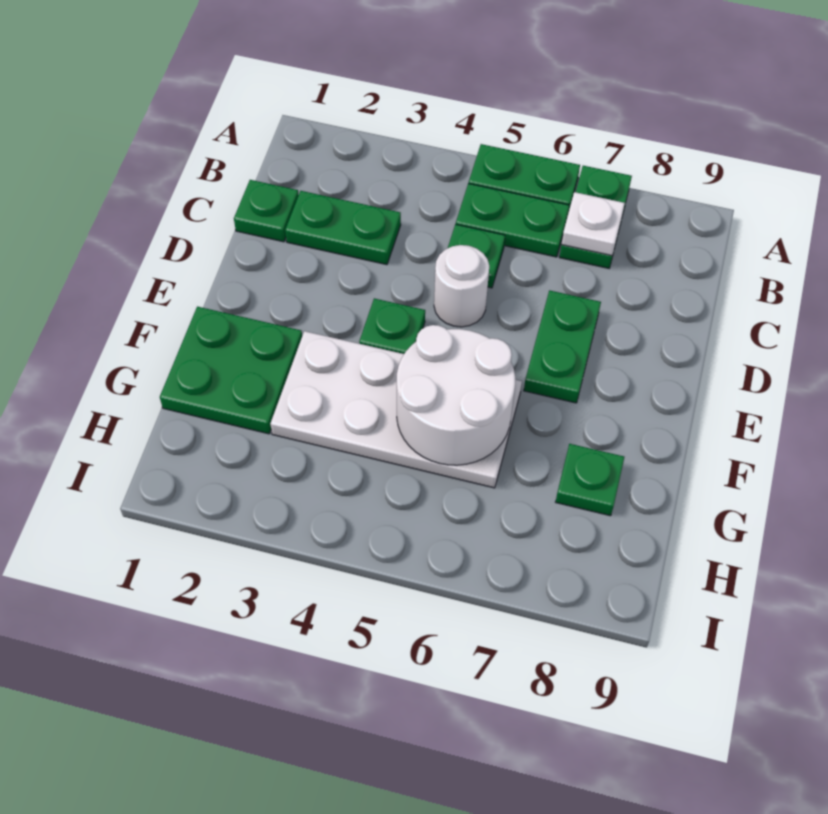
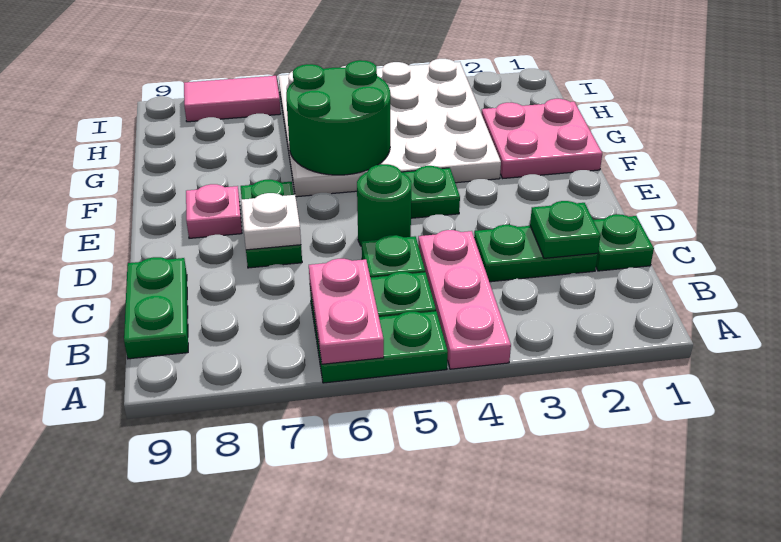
none -> pink 1x3 plate [418,230,511,369]
none -> pink 1x2 plate [309,259,384,364]
green 1x2 plate [560,166,632,268] -> green 1x2 plate moved to [124,257,188,359]
white 1x1 plate [561,192,625,256] -> white 1x1 plate moved to [241,193,301,250]
white 1x1 round brick [434,245,489,327] -> green 1x1 round brick [357,164,411,246]
none -> pink 1x1 plate [186,184,242,238]
green 2x2 plate [160,307,302,434] -> pink 2x2 plate [481,99,602,179]
white 2x4 plate [270,331,522,488] -> white 4x4 plate [279,59,501,197]
white 2x2 round brick [397,325,515,465] -> green 2x2 round brick [286,60,390,175]
green 1x1 plate [556,444,624,516] -> green 1x1 plate moved to [530,201,601,258]
none -> pink 1x2 tile [184,76,281,122]

